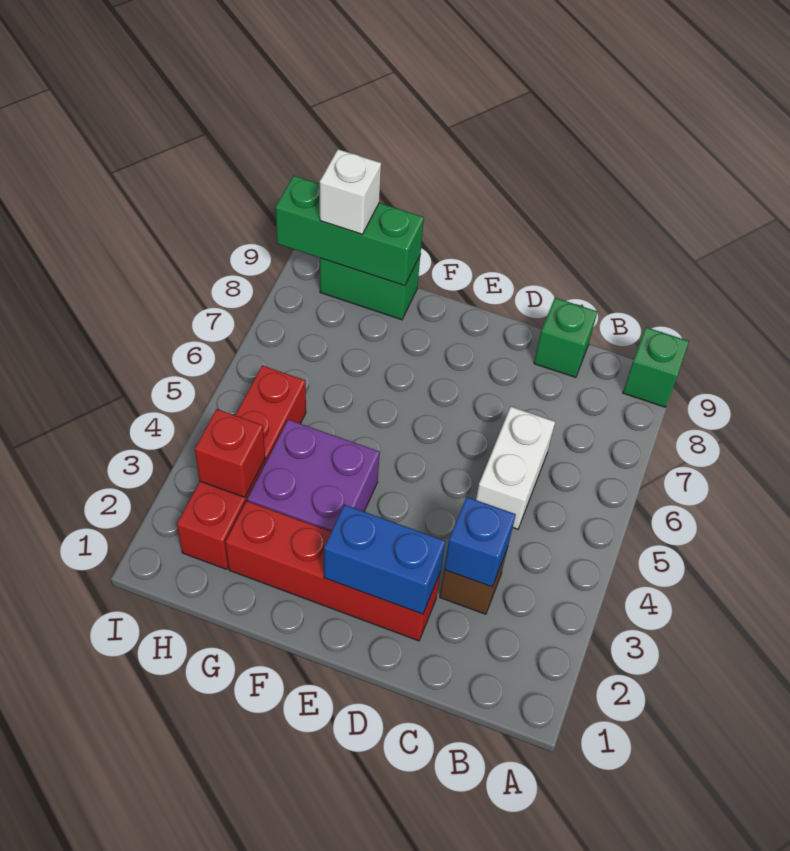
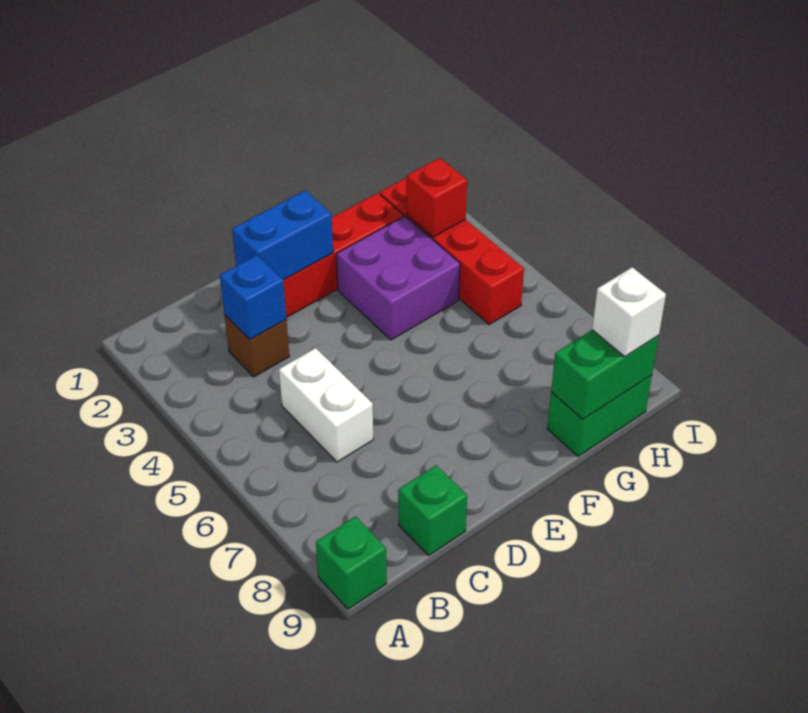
green 1x3 brick [276,176,424,286] -> green 1x2 brick [551,330,659,419]

